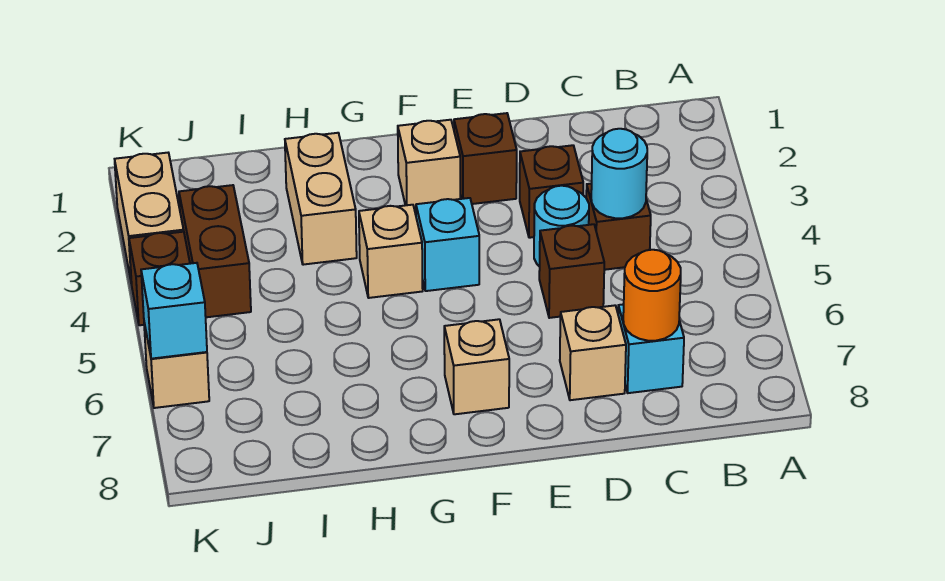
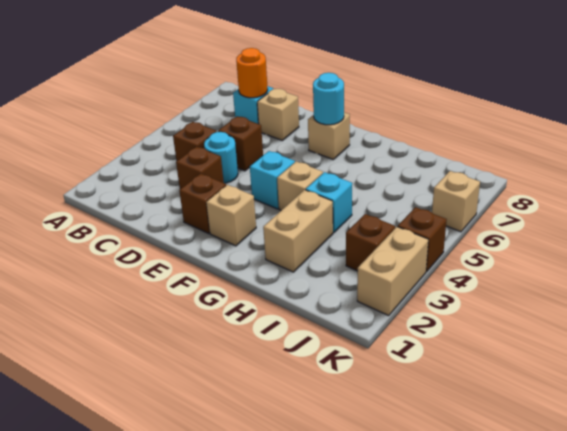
cyan 1x1 round brick [591,129,647,218] -> cyan 1x1 round brick moved to [313,73,344,125]
brown 1x2 brick [179,185,251,317] -> brown 1x1 brick [346,214,395,271]
cyan 1x1 brick [141,263,207,359] -> cyan 1x1 brick moved to [306,172,352,233]

